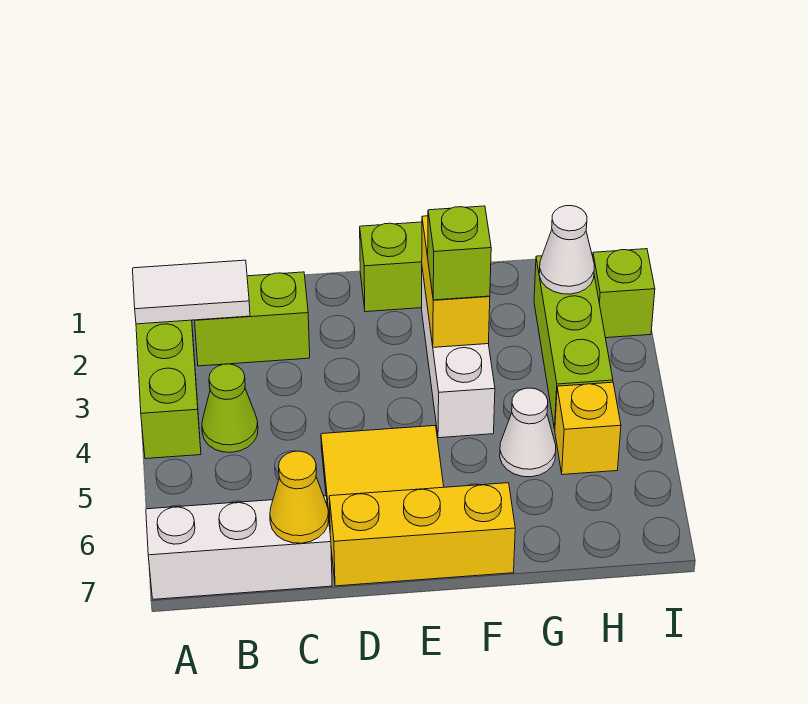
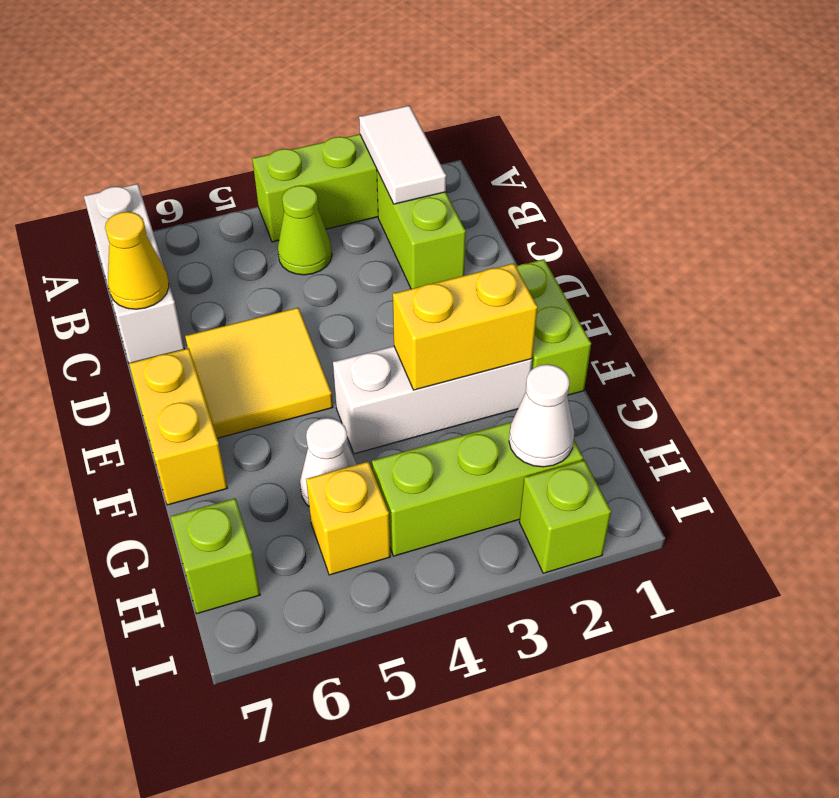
yellow 1x3 brick [329,483,515,586] -> yellow 1x2 brick [129,348,227,505]
lime 1x1 brick [428,206,491,300] -> lime 1x1 brick moved to [170,498,260,614]

